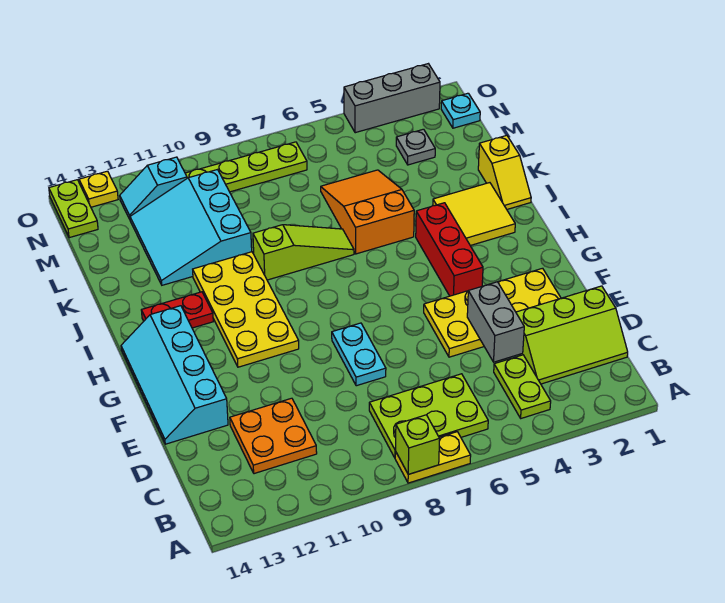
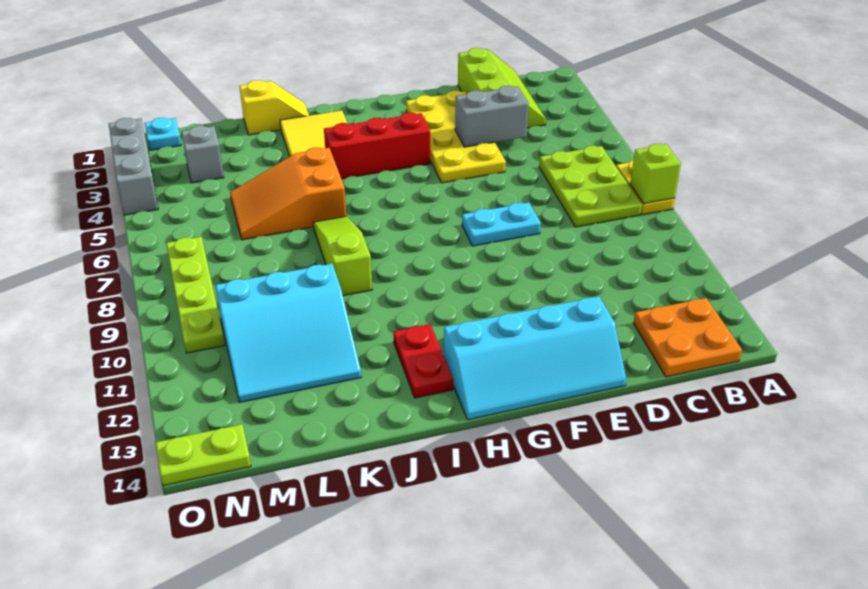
lime 1x2 plate [494,355,551,418] -> none
orange 2x2 plate [230,398,317,474] -> orange 2x2 plate moved to [634,298,742,377]
yellow 2x4 plate [193,252,299,367] -> none
grey 1x1 plate [396,129,435,165] -> grey 1x1 brick [181,126,224,183]
cyan 1x2 slope [120,157,187,219] -> none
yellow 1x1 plate [79,171,118,207] -> none

